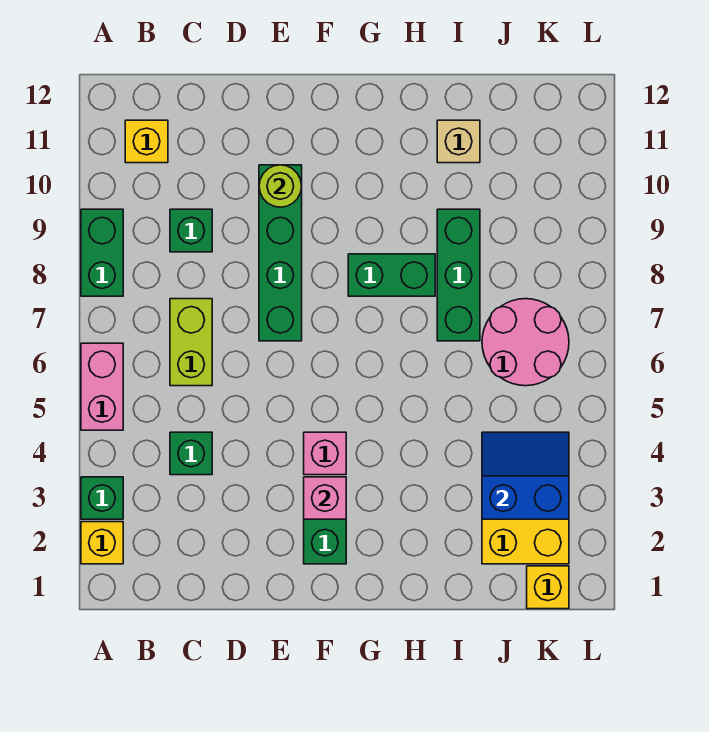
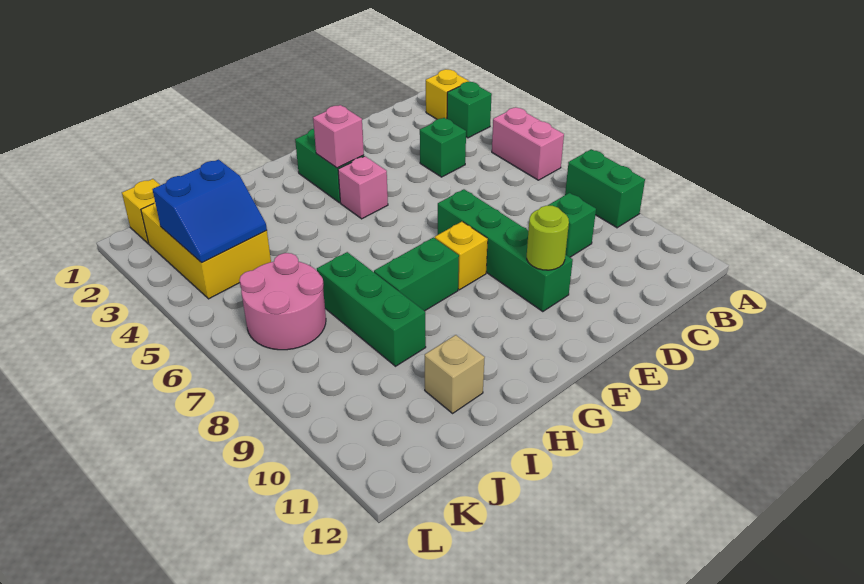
yellow 1x1 brick [125,120,168,163] -> yellow 1x1 brick moved to [435,222,488,290]
lime 1x2 brick [170,299,212,386] -> none

